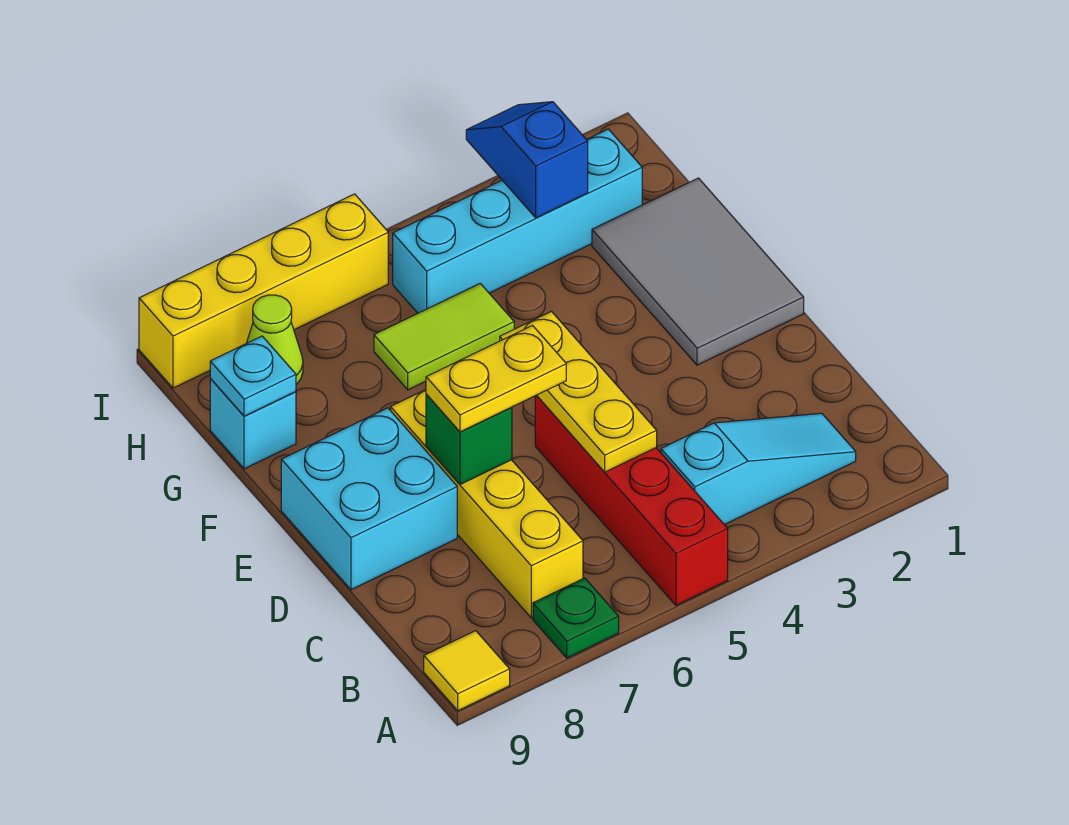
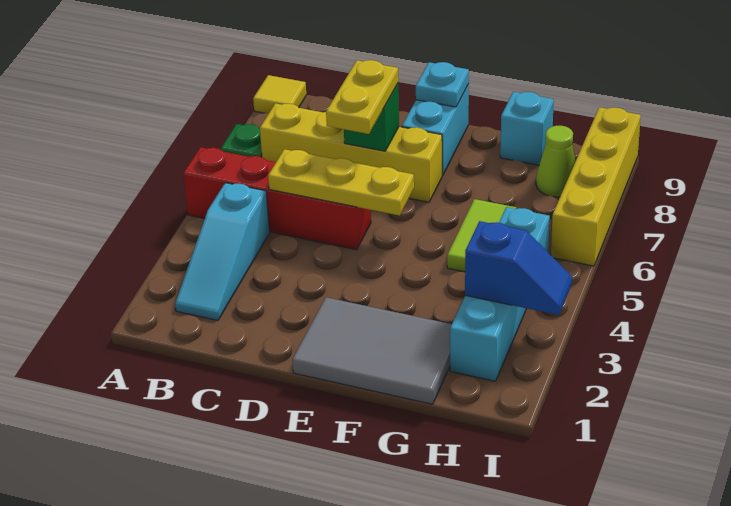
cyan 2x2 brick [281,408,457,590] -> cyan 1x2 brick [402,84,469,175]
cyan 1x1 plate [210,336,296,416] -> cyan 1x1 plate moved to [416,62,469,107]

